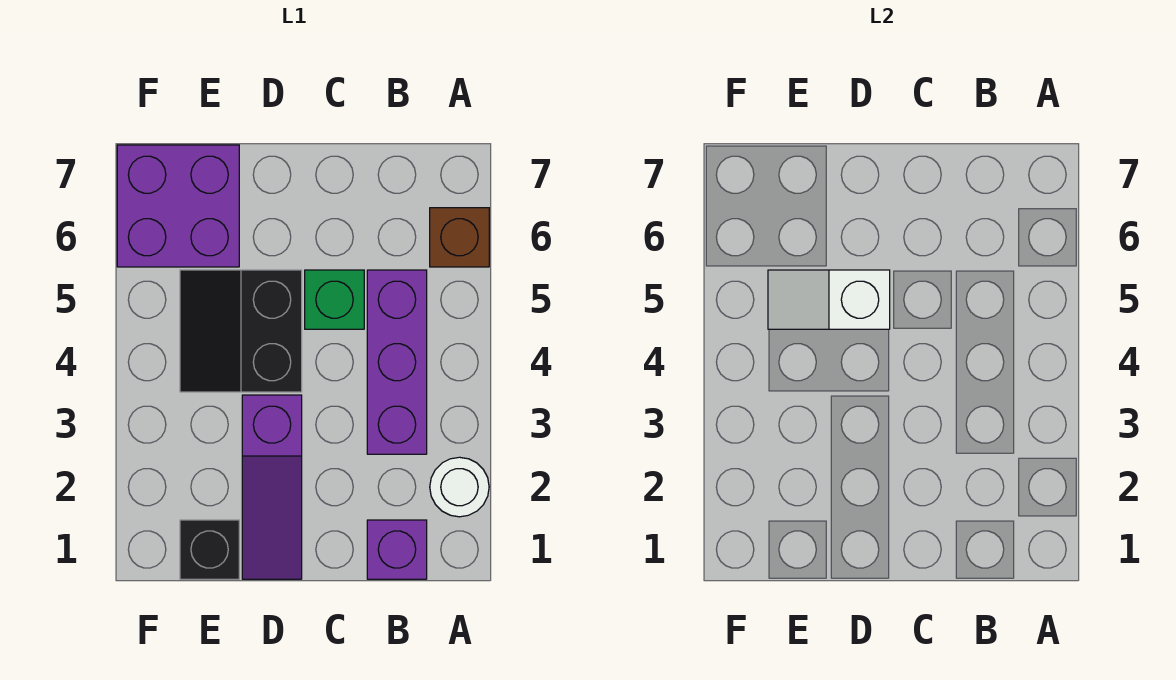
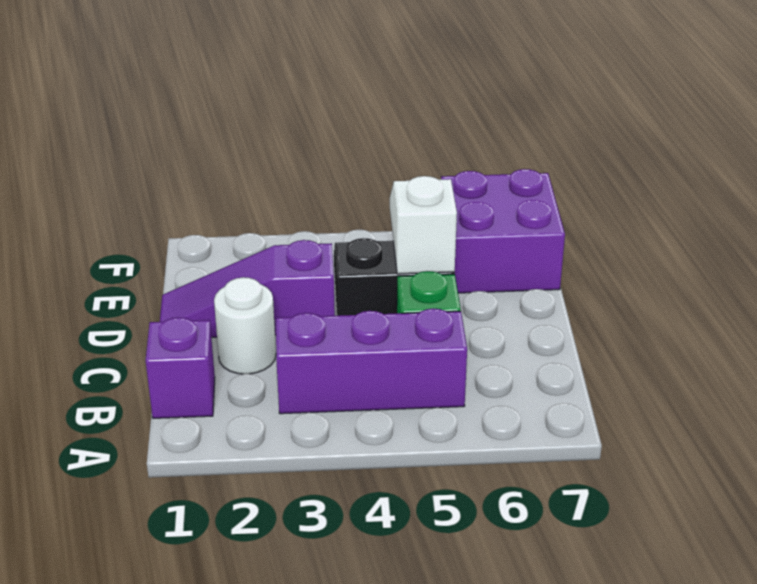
white 1x1 round brick [430,457,489,517] -> white 1x1 round brick moved to [214,277,276,374]
brown 1x1 brick [430,208,489,267] -> none
black 1x1 brick [180,520,239,579] -> none

